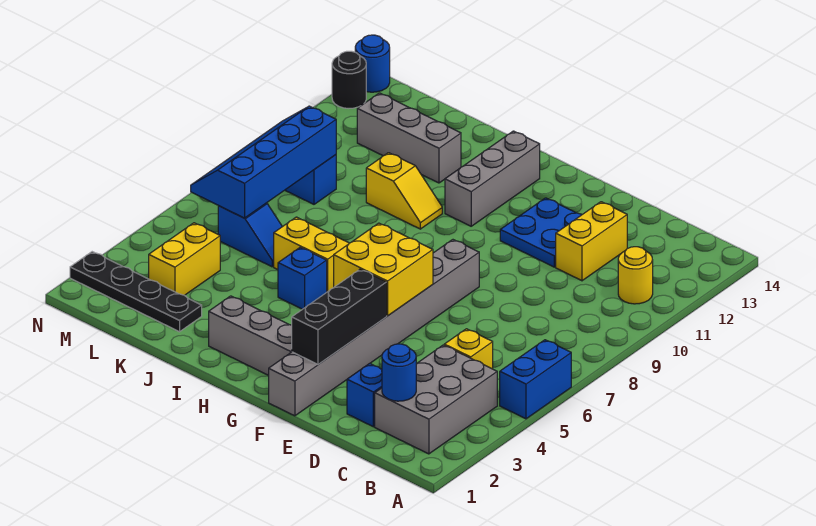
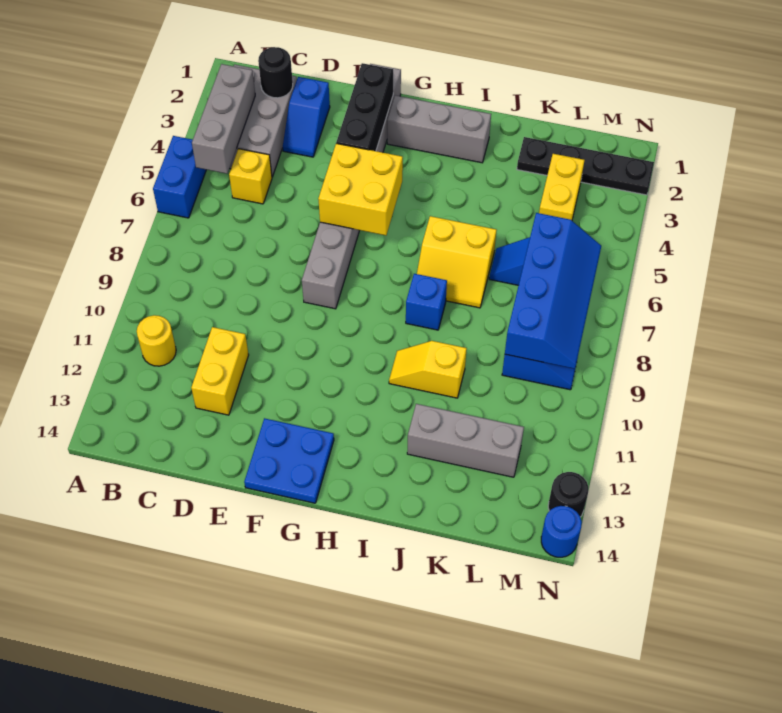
blue 1x1 round brick [382,344,416,401] -> black 1x1 round brick [258,47,293,98]
blue 2x2 plate [500,198,582,267] -> blue 2x2 plate moved to [244,418,334,503]
grey 1x3 brick [445,131,540,226] -> grey 1x3 brick moved to [192,64,255,174]
blue 1x1 brick [278,247,327,309] -> blue 1x1 brick moved to [406,274,447,330]

